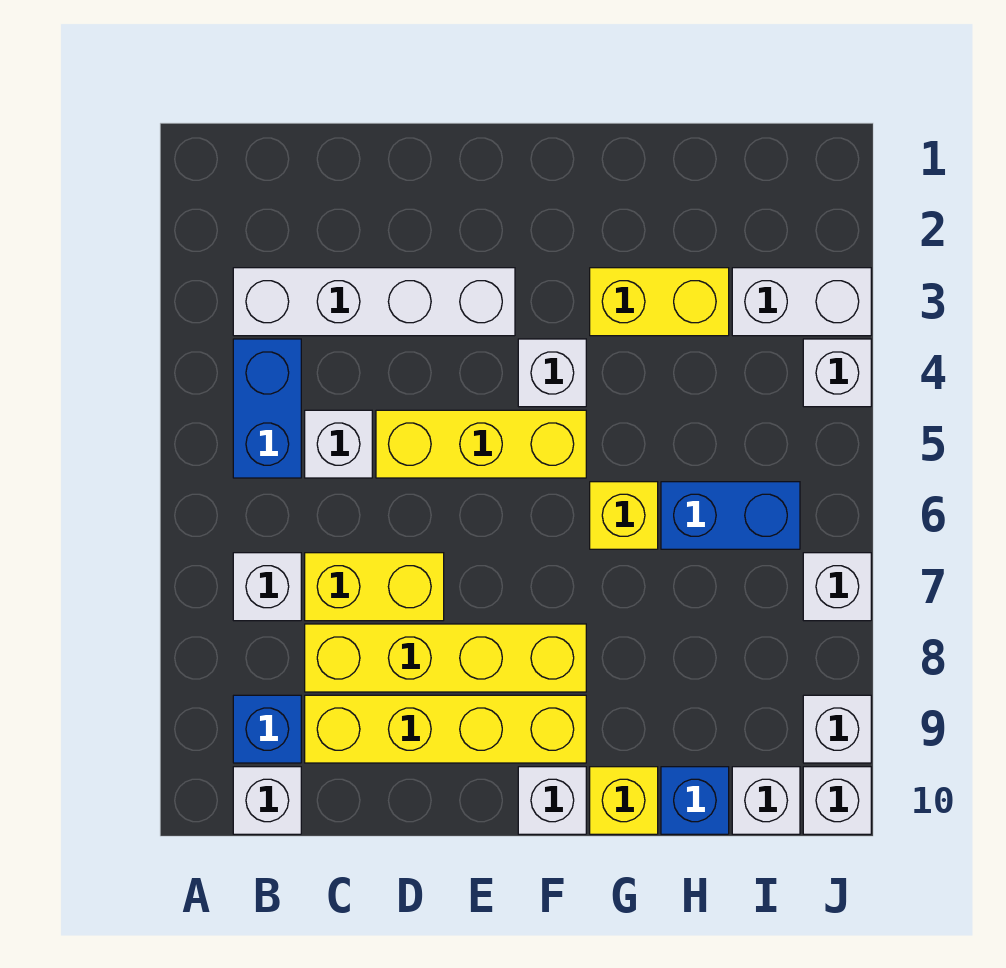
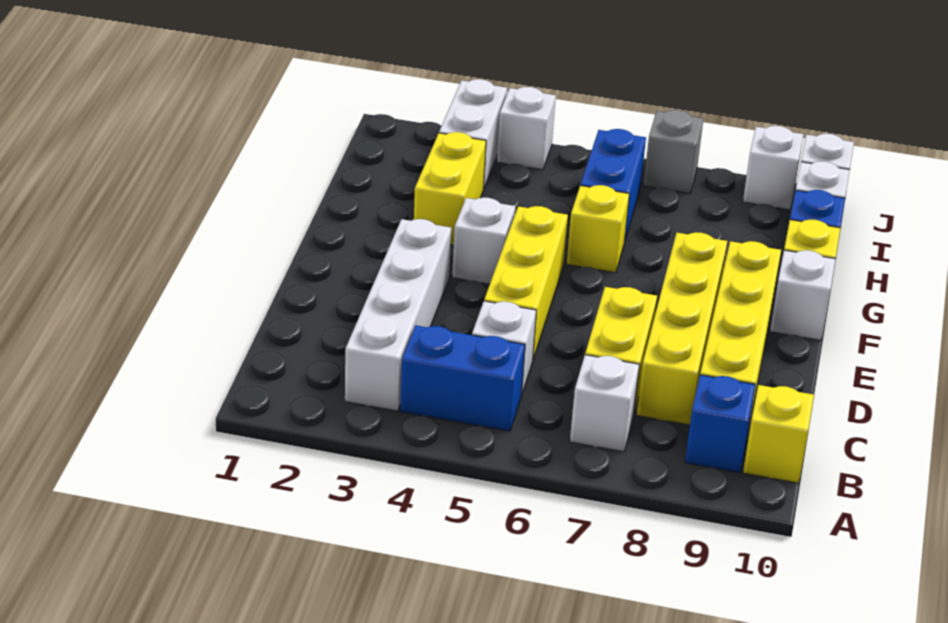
white 1x1 brick [233,767,301,834] -> yellow 1x1 brick [743,385,814,483]
white 1x1 brick [803,553,871,621] -> grey 1x1 brick [643,110,703,194]

